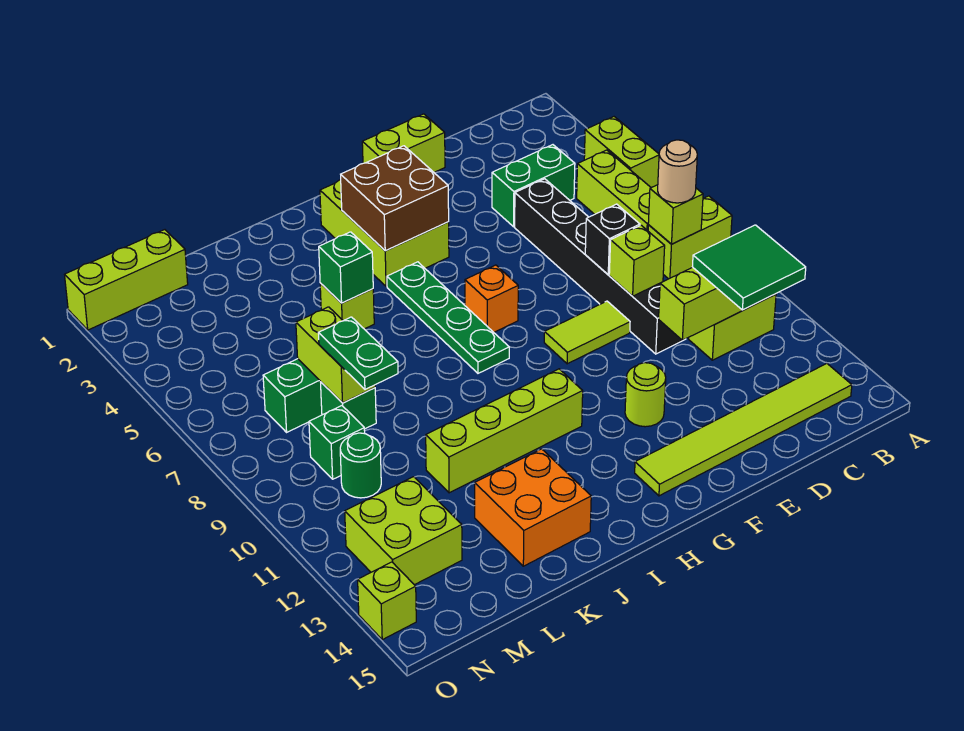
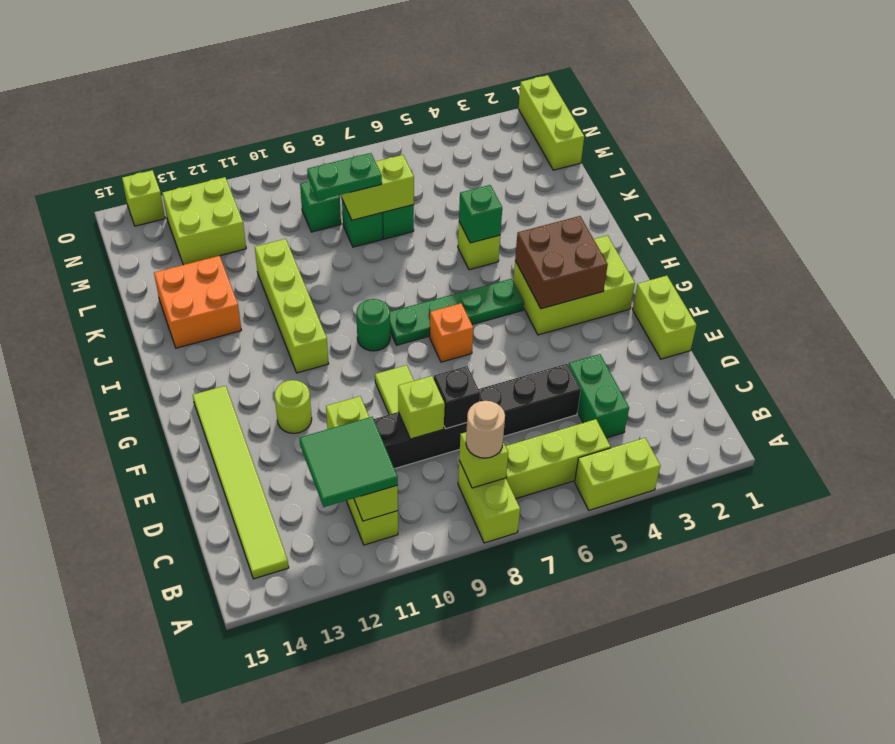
green 1x1 round brick [340,433,381,498] -> green 1x1 round brick moved to [356,299,390,351]

